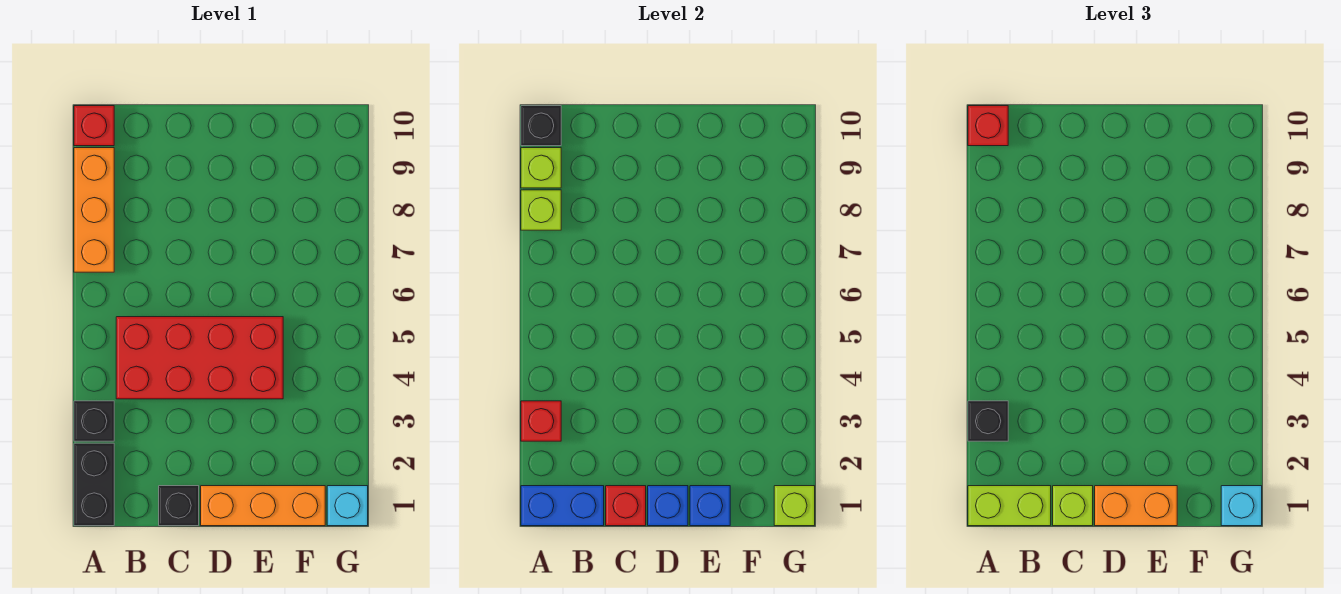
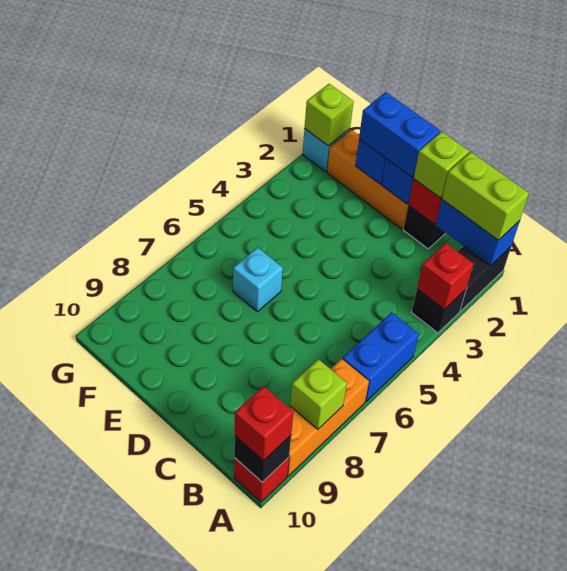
black 1x1 brick [968,401,1008,441] -> none
none -> blue 1x2 brick [343,312,419,402]
lime 1x1 brick [521,148,561,188] -> none
red 2x4 brick [116,317,283,399] -> none
orange 1x2 brick [1095,486,1177,526] -> blue 1x2 brick [359,92,440,177]
cyan 1x1 brick [1221,486,1262,526] -> cyan 1x1 brick moved to [233,247,283,312]

